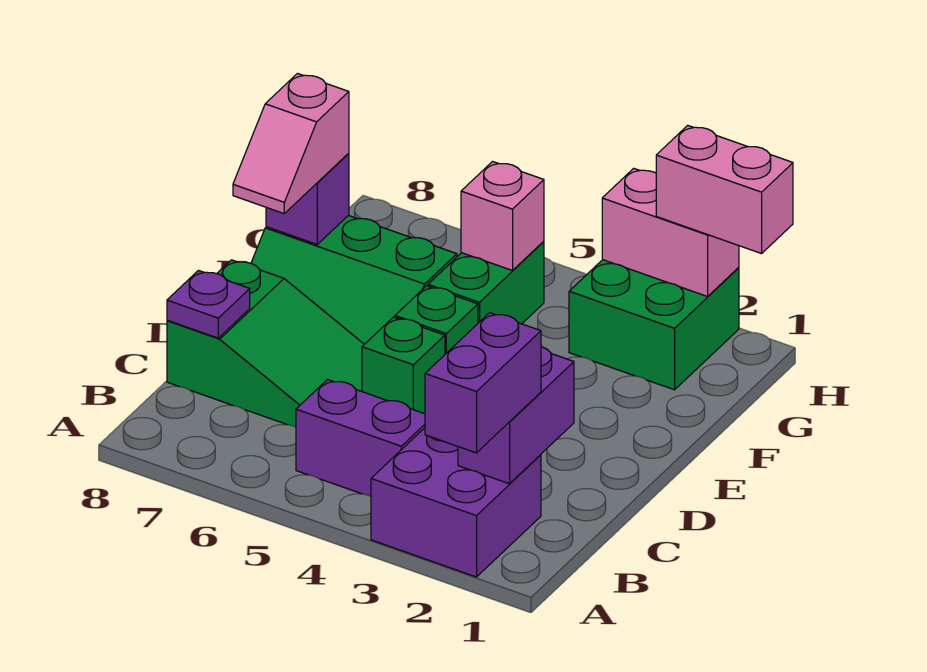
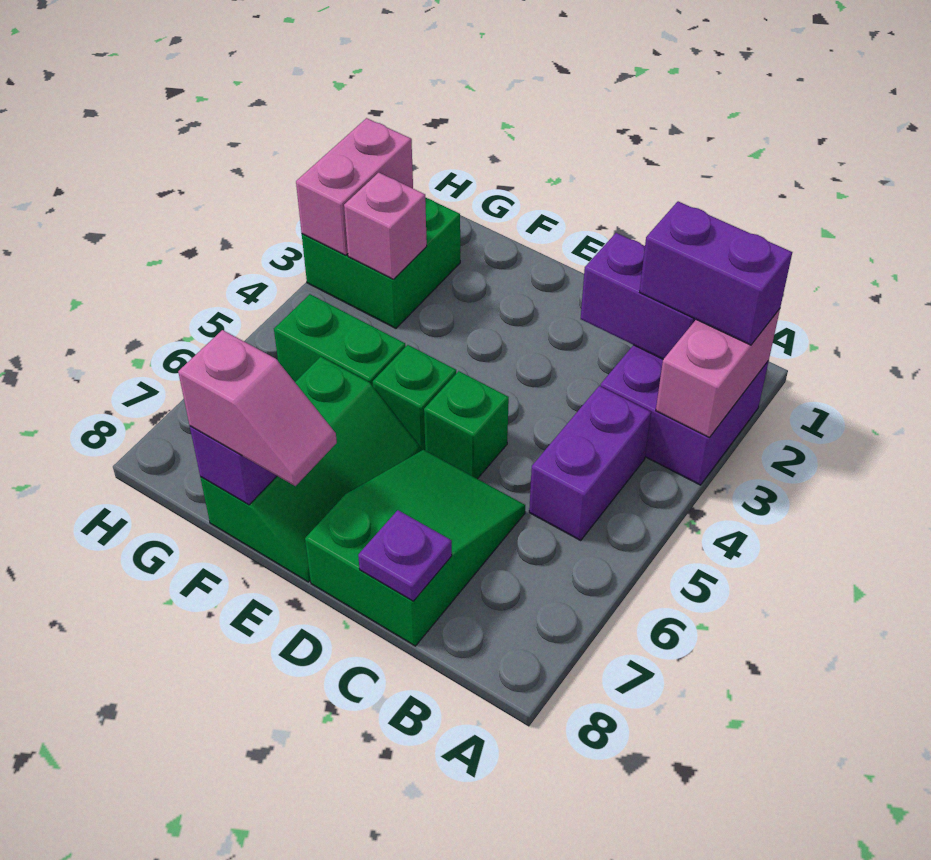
pink 1x1 brick [461,162,544,271] -> pink 1x1 brick moved to [344,173,427,279]
pink 1x2 brick [656,125,793,254] -> pink 1x2 brick moved to [656,309,780,437]

